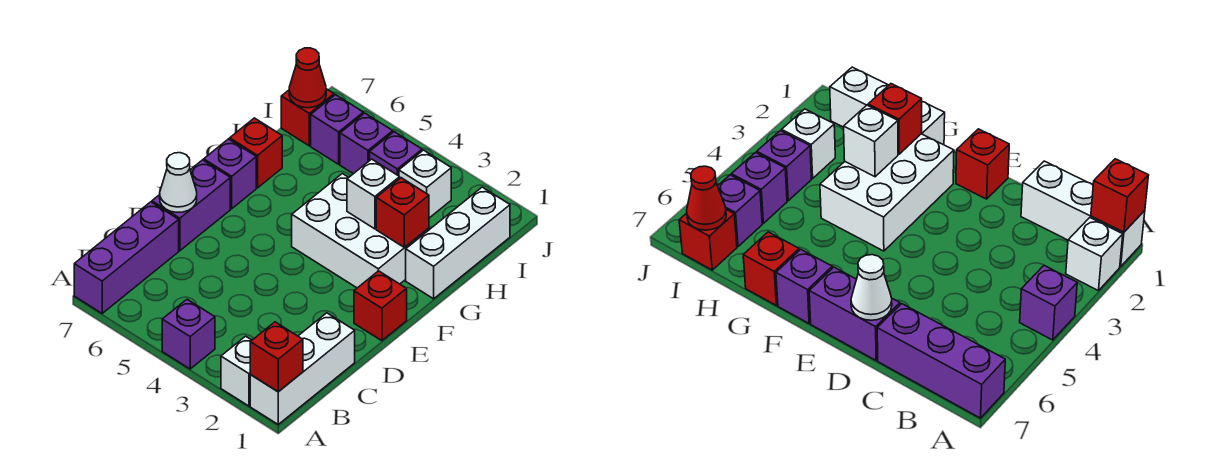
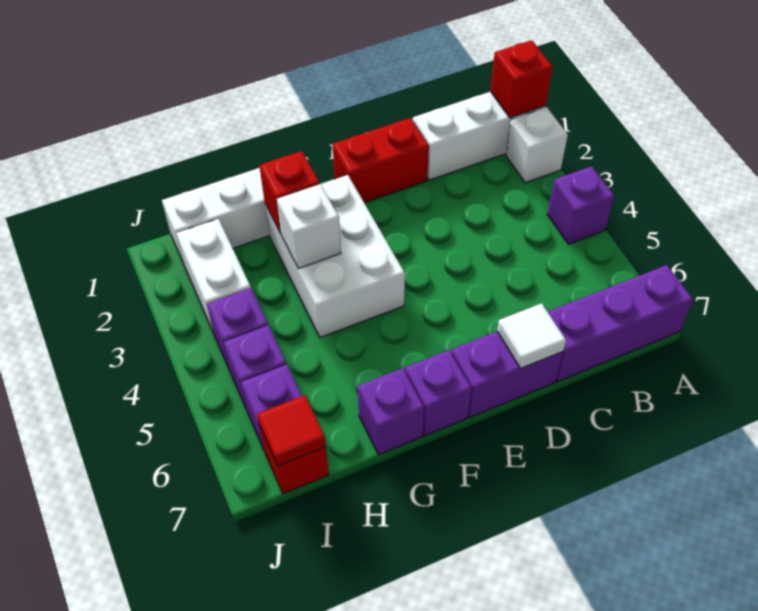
white 1x1 cone [160,153,197,212] -> white 1x1 tile [497,303,566,368]
red 1x1 brick [354,271,407,341] -> red 1x2 brick [332,118,429,203]
red 1x1 brick [230,118,282,188] -> purple 1x1 brick [358,368,424,455]
white 1x1 brick [399,150,451,218] -> white 1x2 brick [176,219,251,333]
red 1x1 cone [289,48,326,108] -> red 1x1 tile [257,395,326,466]

